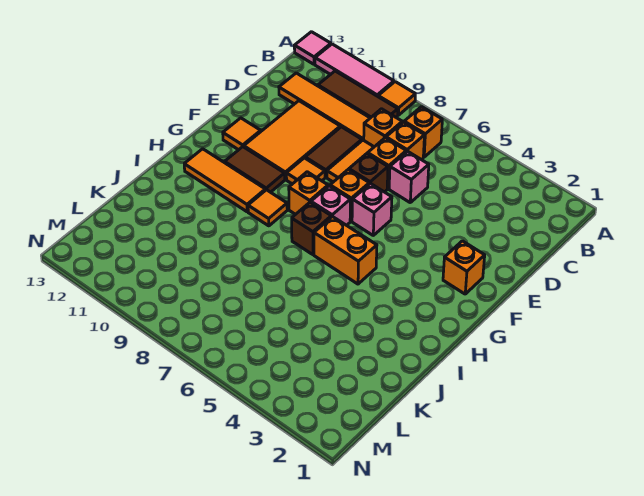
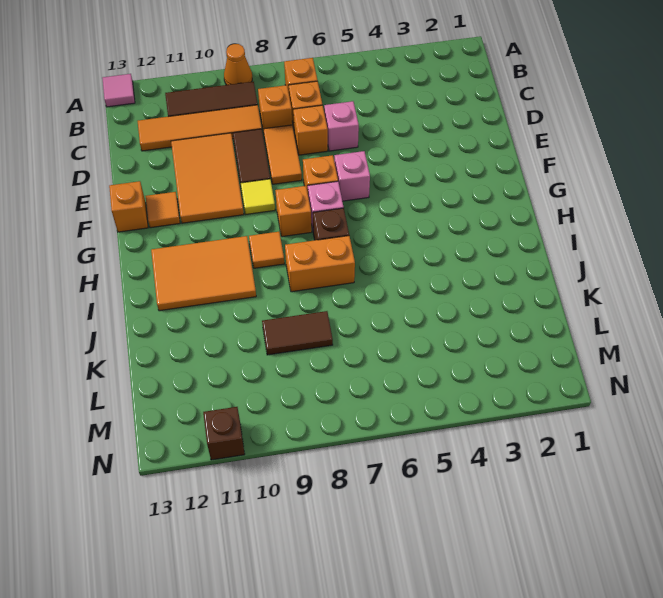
orange 1x1 tile [378,82,415,115] -> orange 1x1 cone [224,44,252,85]
pink 1x3 tile [315,44,394,96] -> none
brown 1x1 brick [349,154,388,192] -> brown 1x1 brick moved to [203,407,245,460]
orange 1x1 brick [443,241,485,294] -> orange 1x1 brick moved to [109,181,148,232]
orange 1x1 tile [286,158,325,184] -> yellow 1x1 tile [241,179,275,215]
brown 1x2 tile [225,147,285,192] -> brown 1x2 tile moved to [262,311,333,355]
orange 1x2 brick [314,216,377,284] -> orange 1x2 brick moved to [285,236,355,292]
orange 1x3 tile [184,149,265,212] -> orange 2x3 tile [151,236,256,311]

